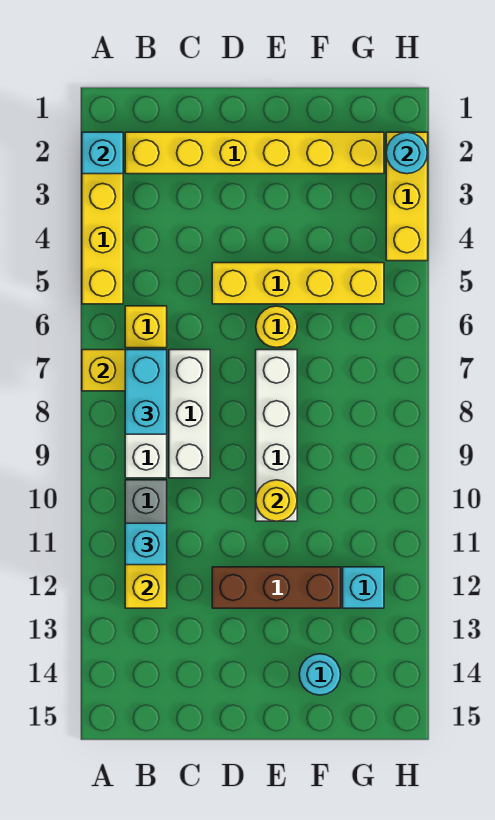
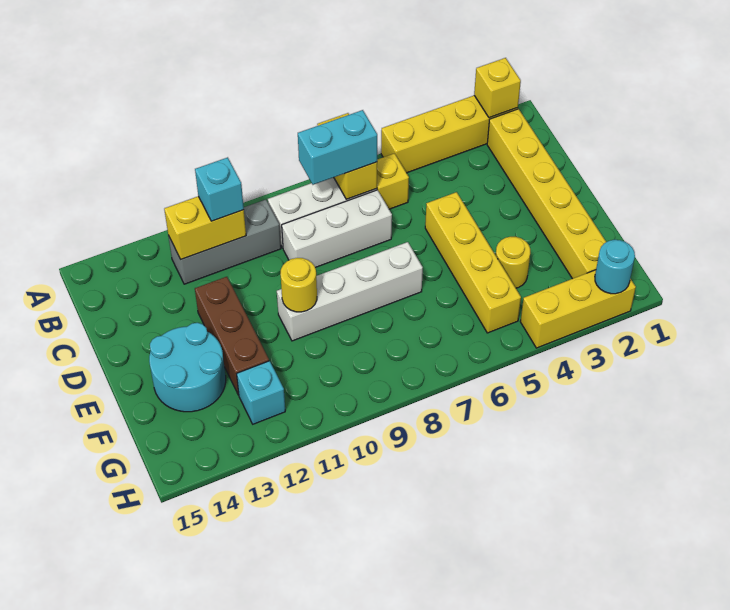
cyan 1x1 brick [82,132,123,174] -> yellow 1x1 brick [474,58,521,118]
yellow 1x1 round brick [256,306,297,347] -> yellow 1x1 round brick moved to [496,237,530,288]
cyan 1x1 round brick [299,654,341,695] -> cyan 2x2 round brick [149,323,226,412]

